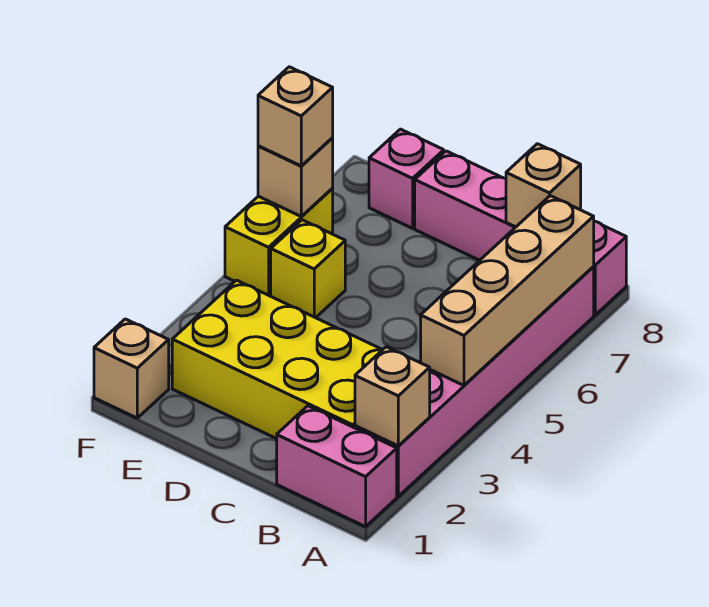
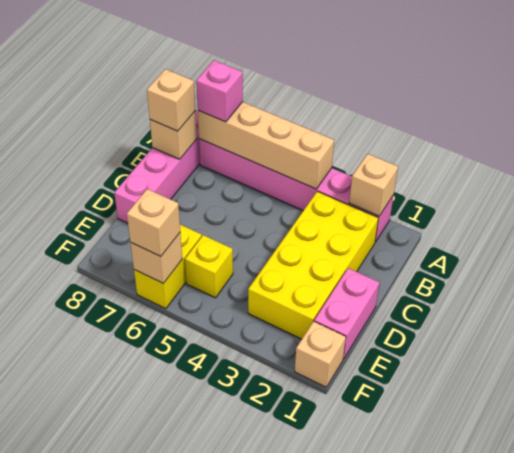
pink 1x2 brick [277,406,397,527] -> pink 1x2 brick moved to [314,268,380,359]
none -> tan 1x1 brick [147,69,195,131]
pink 1x1 brick [369,129,444,228] -> pink 1x1 brick moved to [196,60,243,122]
yellow 1x2 brick [225,189,333,296] -> yellow 1x2 brick turned to [134,225,202,309]

